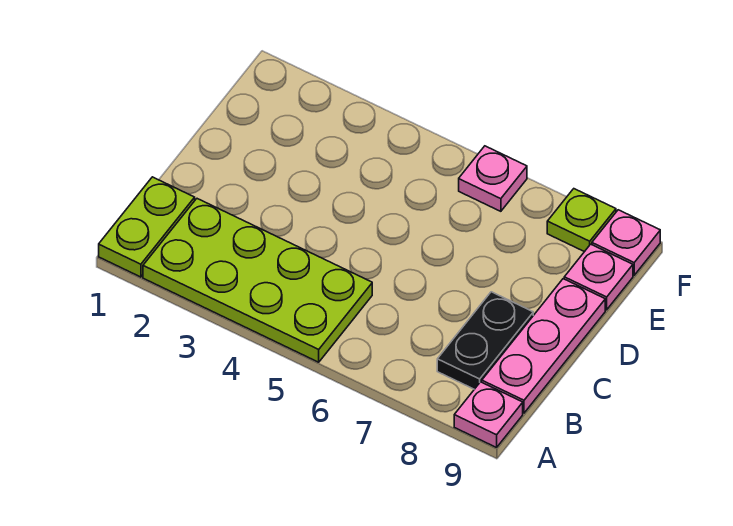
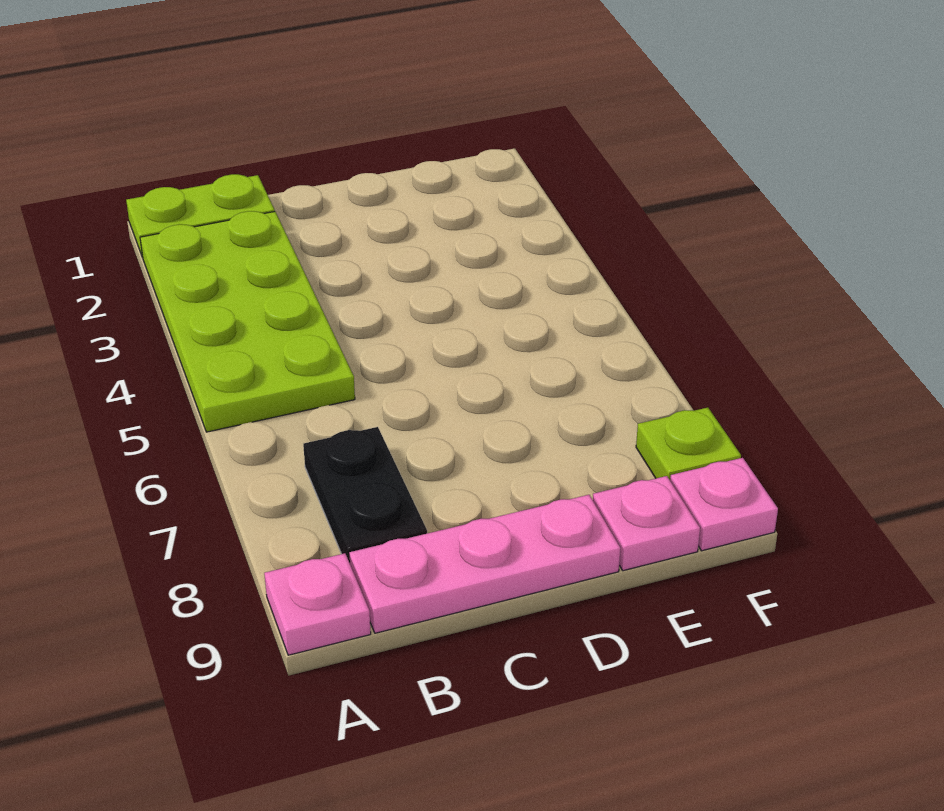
black 1x2 plate [437,292,533,389] -> black 1x2 plate turned to [303,427,427,563]
pink 1x1 plate [459,146,527,211] -> none

